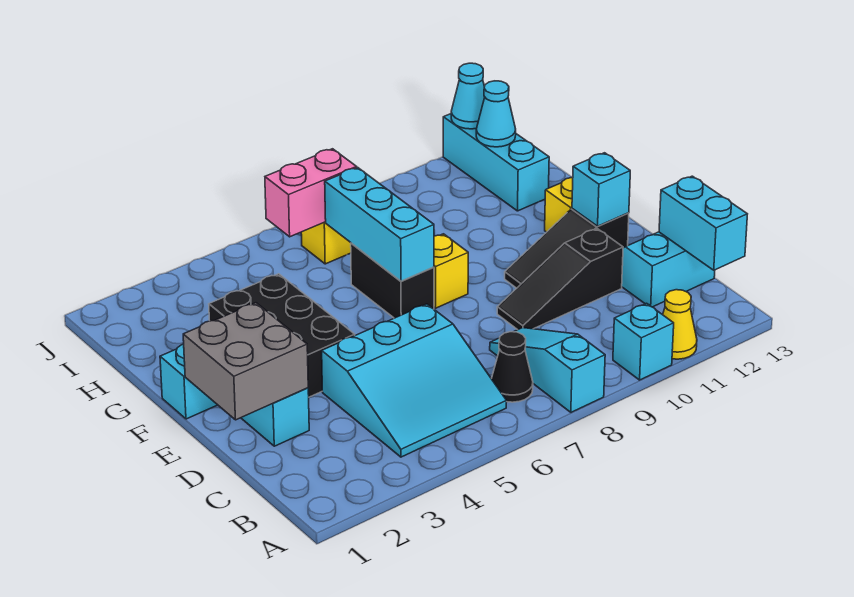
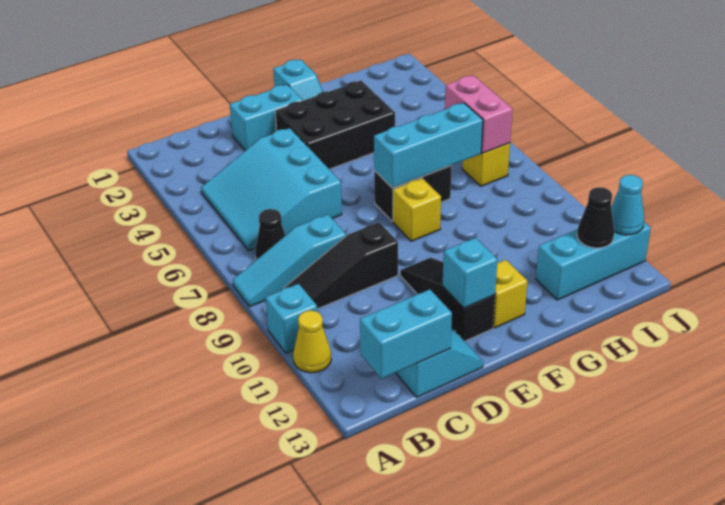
cyan 1x3 slope [490,328,605,412] -> cyan 1x3 slope turned to [233,215,346,306]
grey 2x2 brick [183,303,308,420] -> none
black 1x3 slope [497,229,623,330] -> black 1x3 slope turned to [284,222,398,309]
cyan 1x1 cone [476,81,516,147] -> black 1x1 cone [577,187,614,248]

